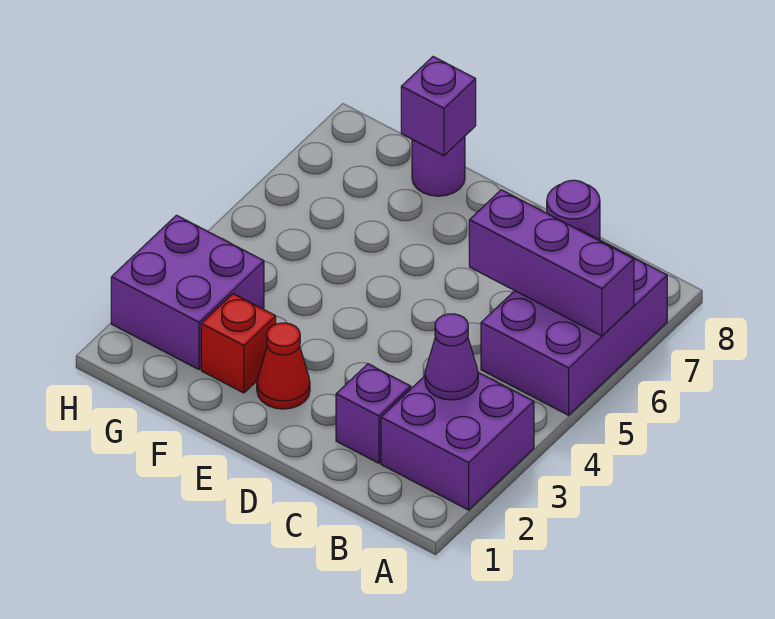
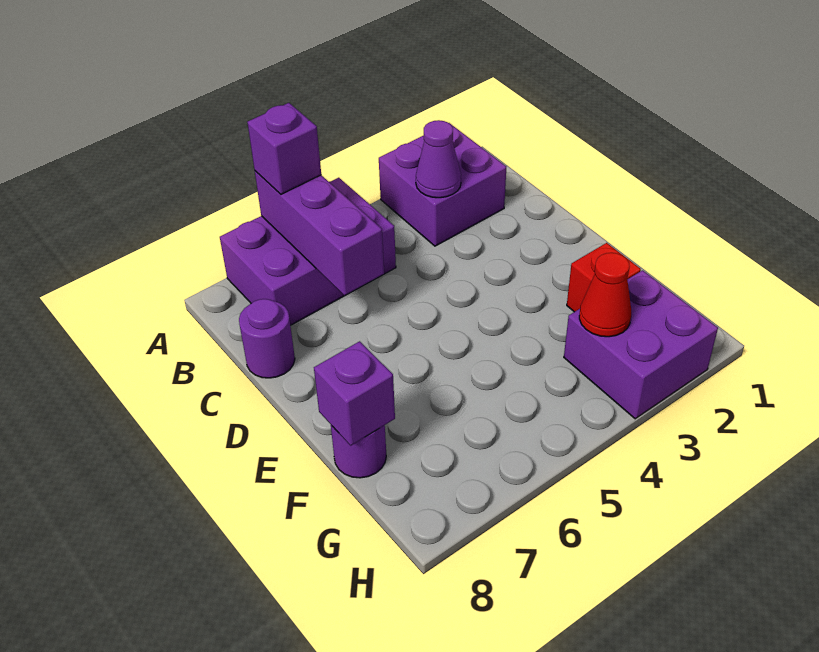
purple 1x1 brick [336,364,411,463] -> purple 1x1 brick moved to [247,103,321,194]
red 1x1 cone [257,323,310,409] -> red 1x1 cone moved to [579,253,631,337]

